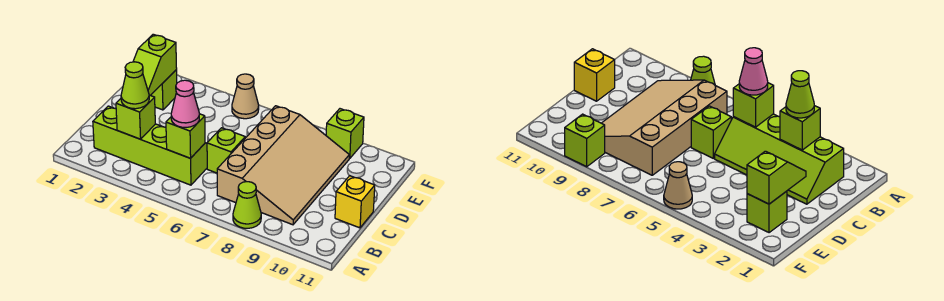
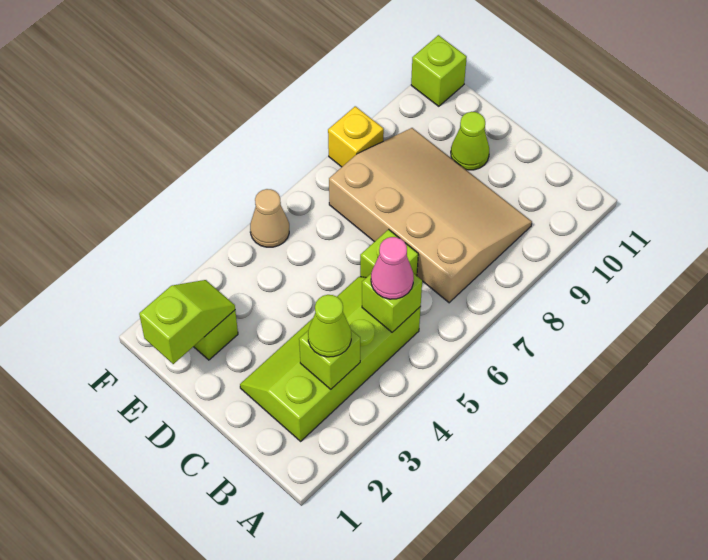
lime 1x1 cone [233,182,261,228] -> lime 1x1 cone moved to [451,112,489,170]
yellow 1x1 brick [335,176,375,228] -> yellow 1x1 brick moved to [328,106,384,167]
lime 1x2 slope [133,34,177,95] -> lime 1x2 slope turned to [139,280,235,364]
lime 1x1 brick [326,109,364,159] -> lime 1x1 brick moved to [411,35,467,106]

